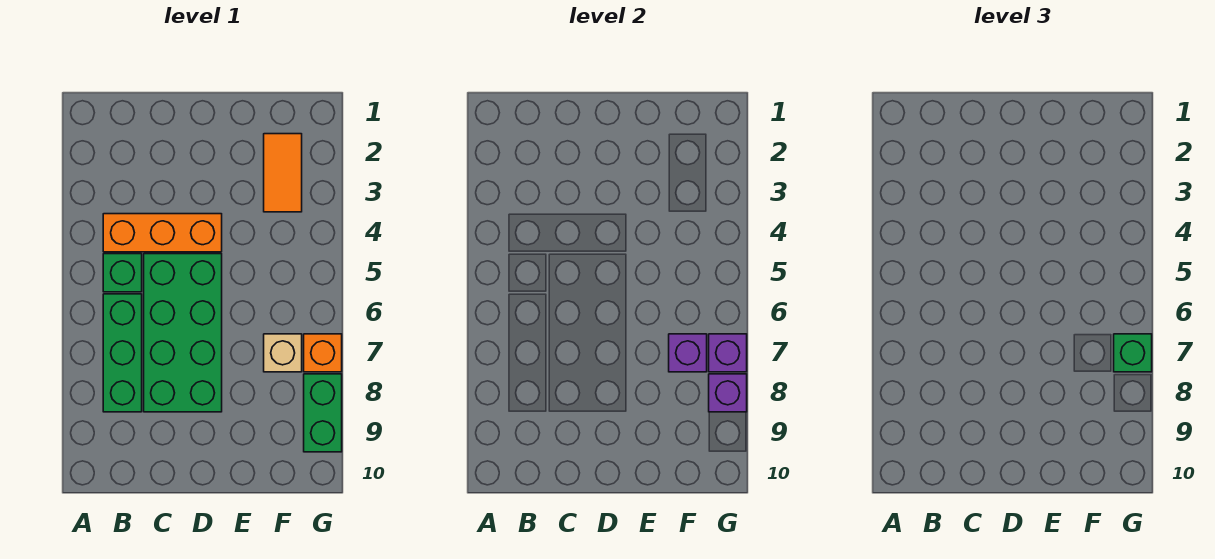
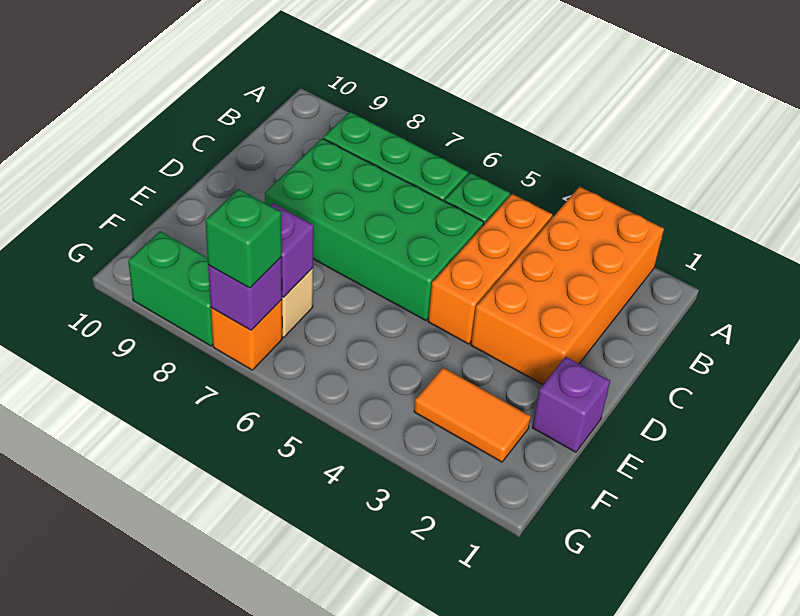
none -> orange 2x4 brick [471,187,664,385]
purple 1x1 brick [709,374,747,412] -> purple 1x1 brick moved to [532,357,610,452]

